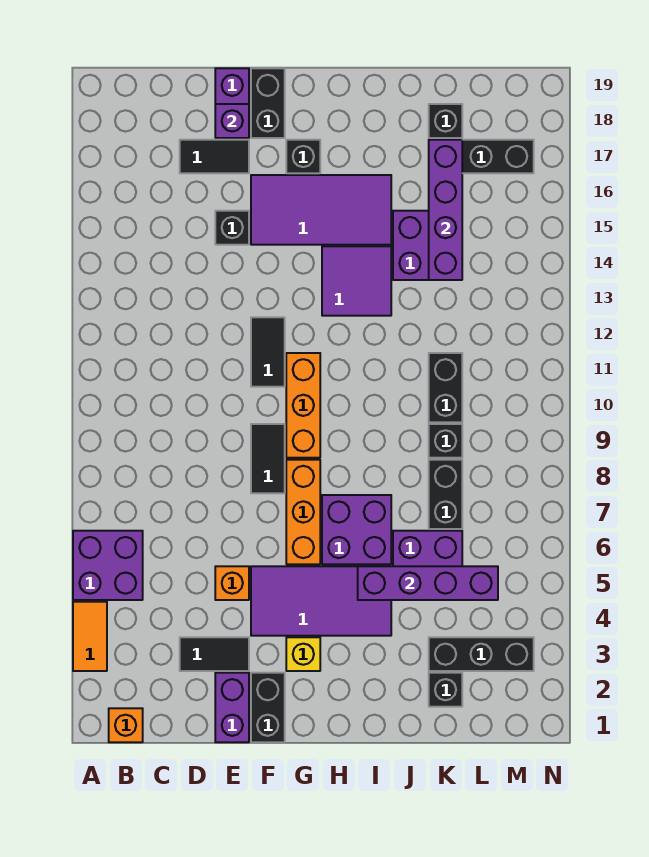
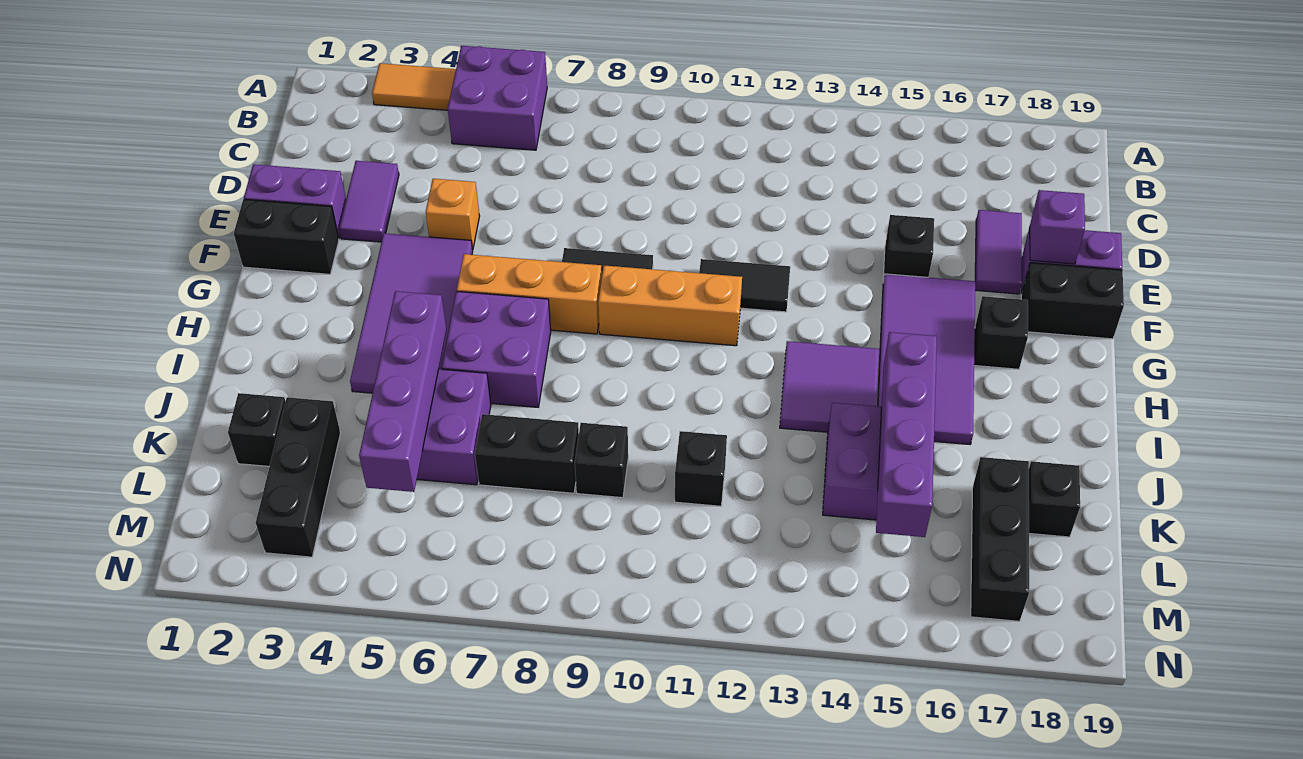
orange 1x1 brick [109,708,143,742] -> none
black 1x2 tile [180,637,249,671] -> purple 1x2 tile [339,161,399,242]
black 1x2 tile [180,140,249,173] -> purple 1x2 tile [975,210,1022,294]
yellow 1x1 brick [286,637,320,671] -> none
black 1x2 brick [429,353,462,422] -> black 1x1 brick [675,431,727,506]
purple 1x4 brick [429,140,462,280] -> purple 1x4 brick turned to [876,332,937,537]

